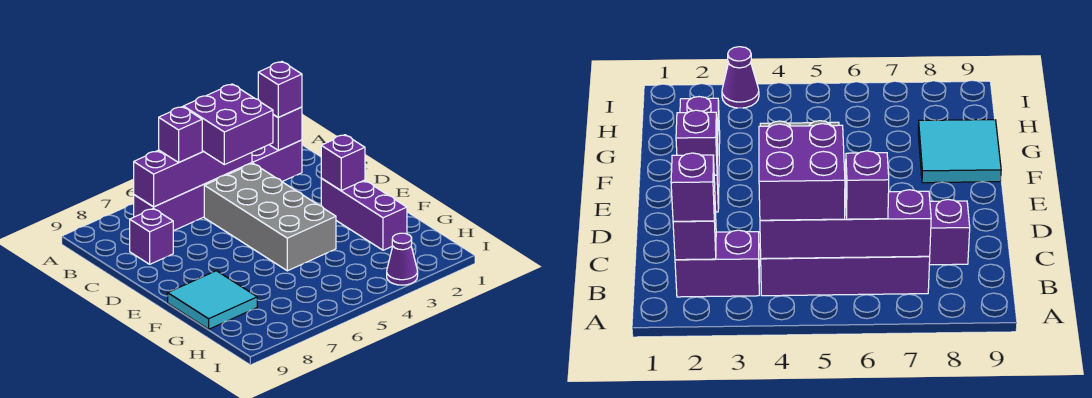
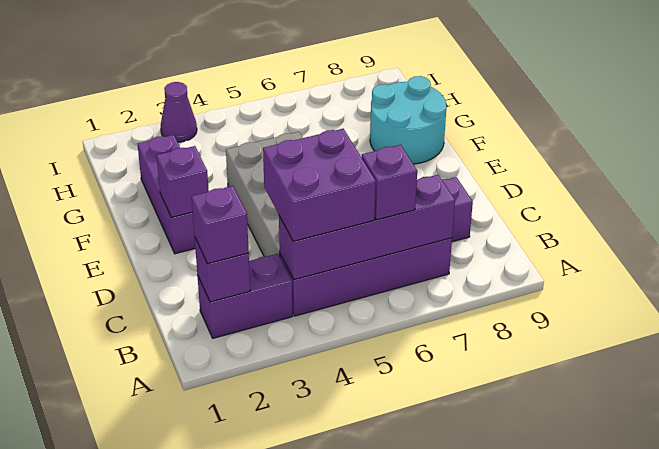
cyan 2x2 tile [168,271,257,329] -> cyan 2x2 round brick [370,76,446,164]

